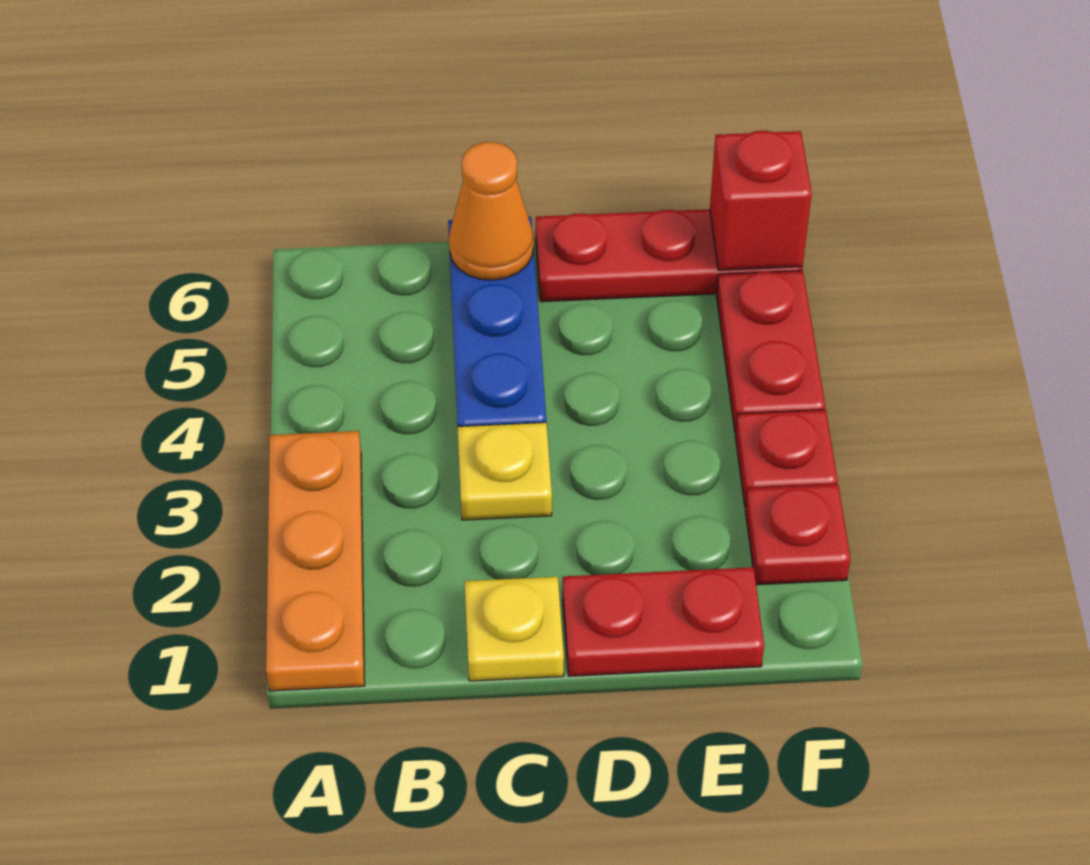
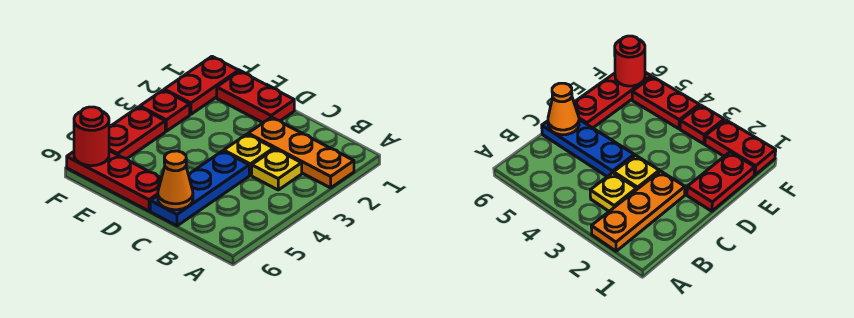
orange 1x3 plate [266,431,365,691] -> orange 1x3 plate turned to [248,117,354,188]
yellow 1x1 plate [464,577,564,681] -> yellow 1x1 plate moved to [252,149,302,190]
red 1x1 plate [745,484,850,585] -> red 1x2 plate [164,57,239,114]
red 1x1 brick [710,131,812,270] -> red 1x1 round brick [74,107,109,166]

